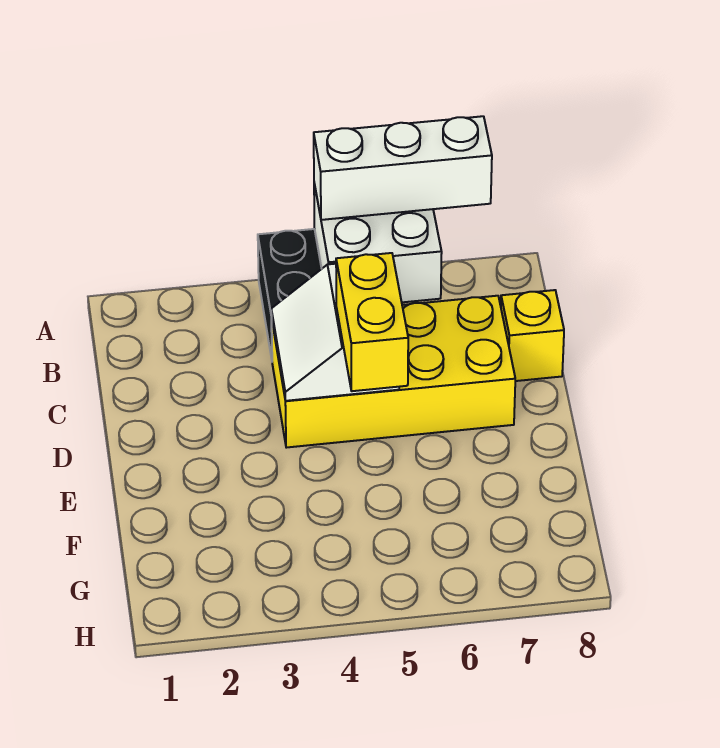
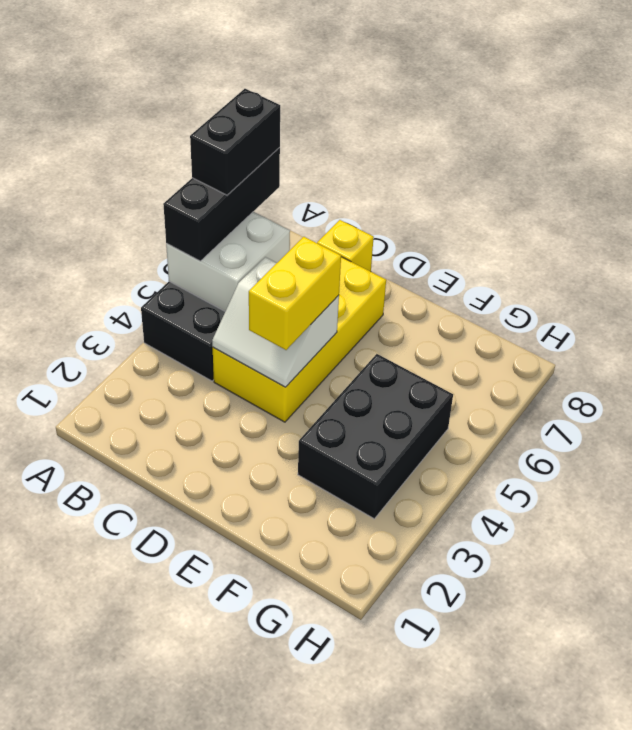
white 1x3 brick [314,116,492,220] -> black 1x3 brick [163,147,280,261]
none -> black 1x2 brick [190,89,280,195]
yellow 1x2 brick [336,253,408,391] -> yellow 1x2 brick turned to [249,237,341,350]
none -> black 2x3 brick [298,354,453,519]

